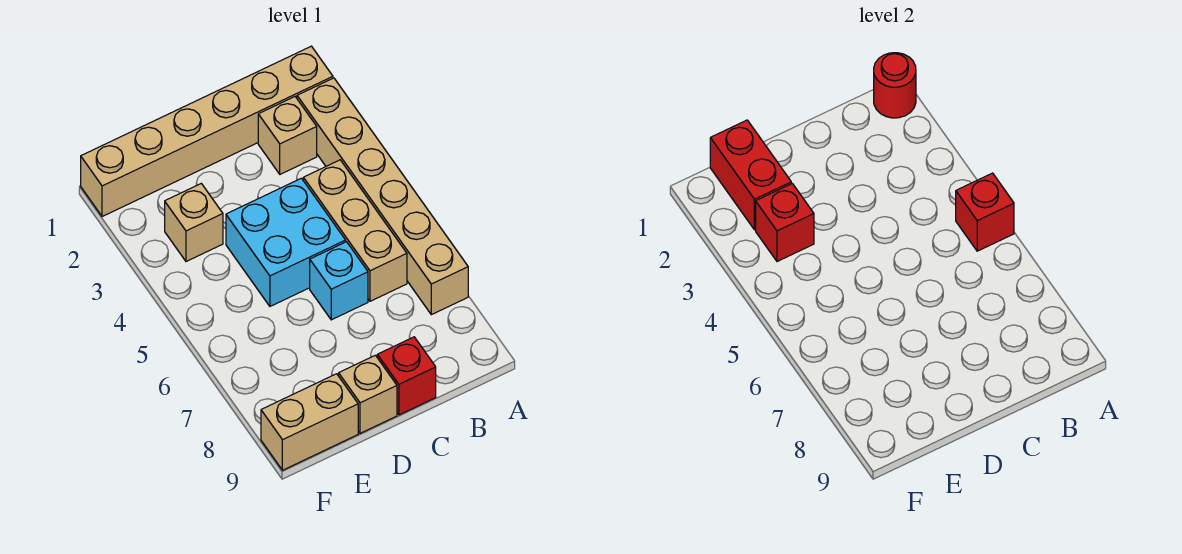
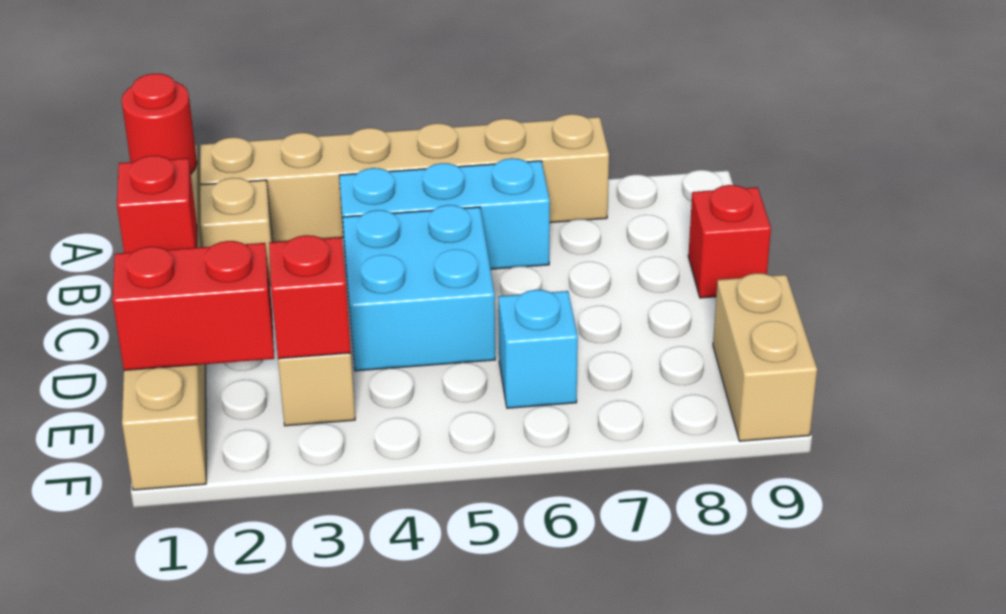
red 1x1 brick [956,173,1014,251] -> red 1x1 brick moved to [117,156,197,253]
tan 1x3 brick [303,160,407,301] -> cyan 1x3 brick [339,158,550,273]
cyan 1x1 brick [310,242,368,320] -> cyan 1x1 brick moved to [498,290,578,408]
tan 1x1 brick [339,355,397,433] -> none

